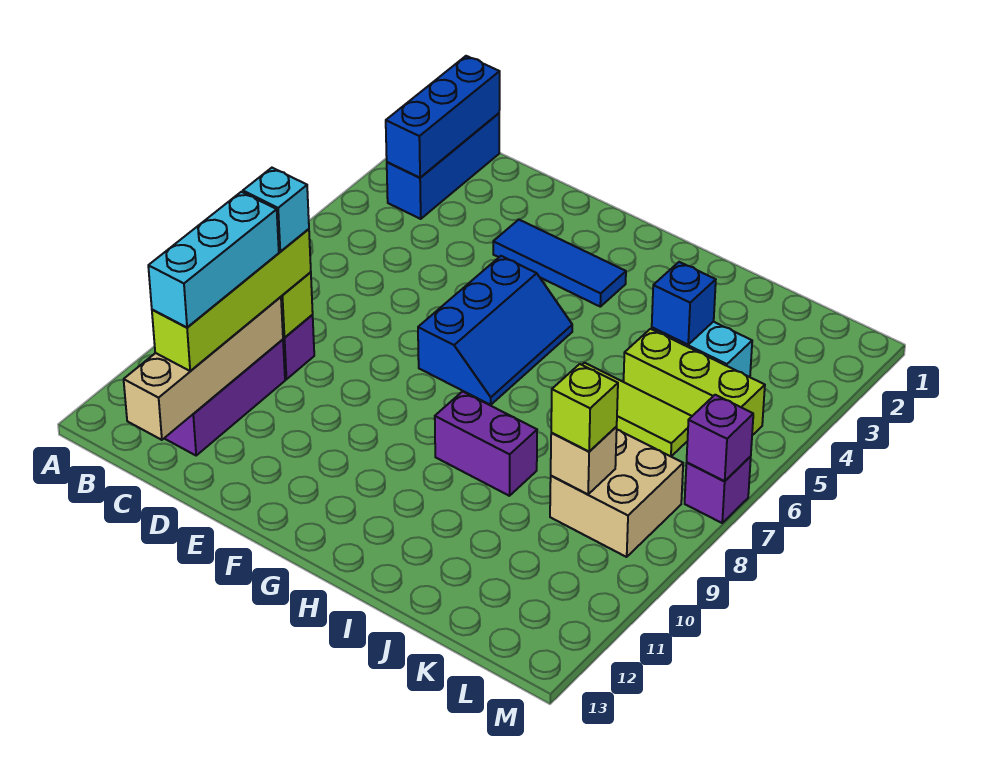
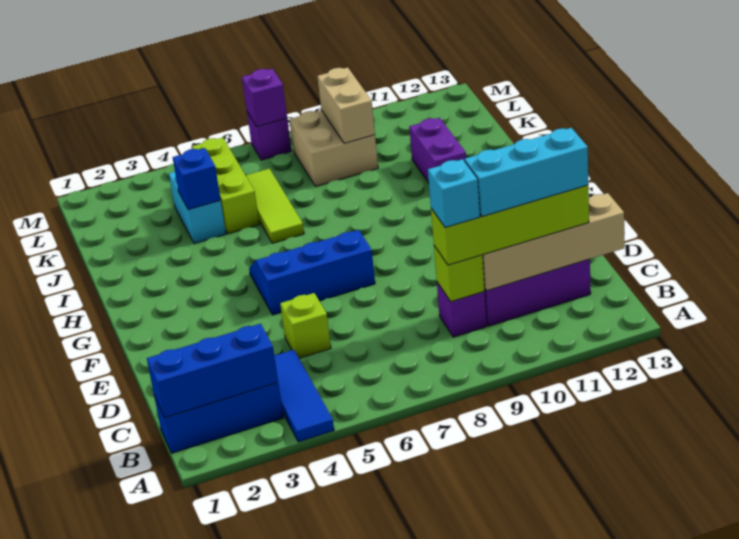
blue 1x3 tile [493,220,626,307] -> blue 1x3 tile moved to [274,350,334,442]
purple 1x2 brick [435,391,537,496] -> purple 1x2 brick moved to [409,118,466,183]
tan 1x1 brick [551,427,617,494] -> tan 1x2 brick [317,67,375,143]
lime 1x1 brick [551,364,618,451] -> lime 1x1 brick moved to [280,293,331,358]

